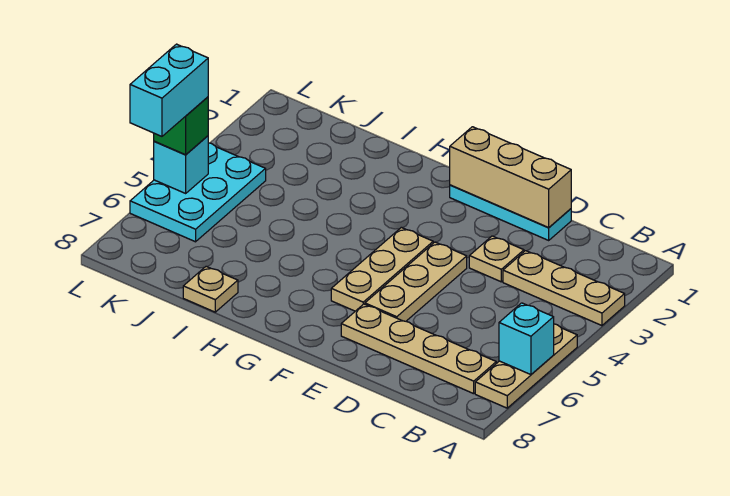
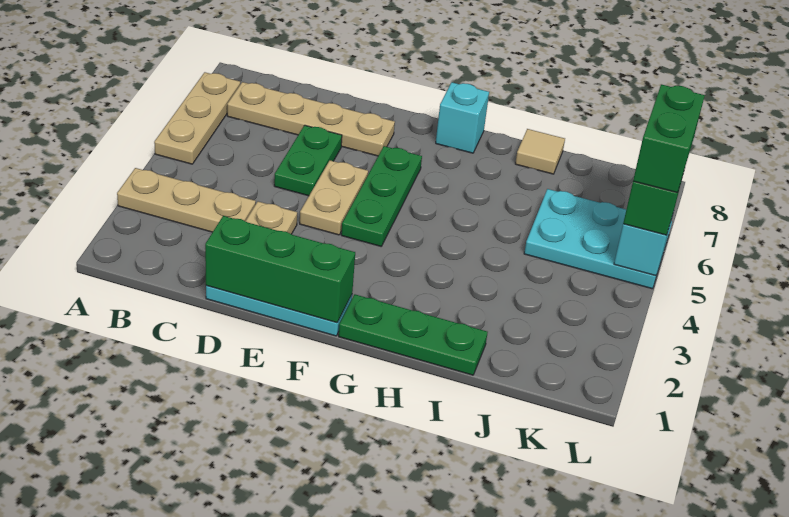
cyan 1x1 brick [499,303,554,375] -> cyan 1x1 brick moved to [436,82,489,153]
tan 1x3 brick [450,127,571,227] -> green 1x3 brick [205,216,355,323]
none -> green 1x2 plate [274,125,342,196]
tan 1x3 plate [365,242,467,321] -> tan 1x2 plate [300,160,368,235]
tan 1x3 plate [331,227,433,311] -> green 1x3 plate [341,146,422,246]
none -> green 1x3 plate [339,294,488,375]
tan 1x1 plate [183,267,238,312] -> tan 1x1 tile [515,129,565,174]
cyan 2x3 plate [130,143,266,242] -> cyan 2x3 plate turned to [524,189,672,289]
cyan 1x2 brick [130,44,208,136] -> green 1x2 brick [633,84,705,192]

